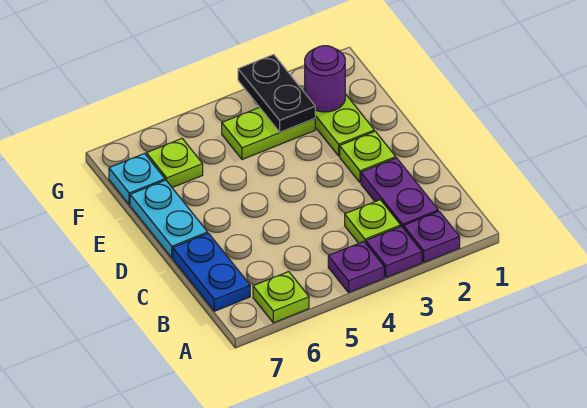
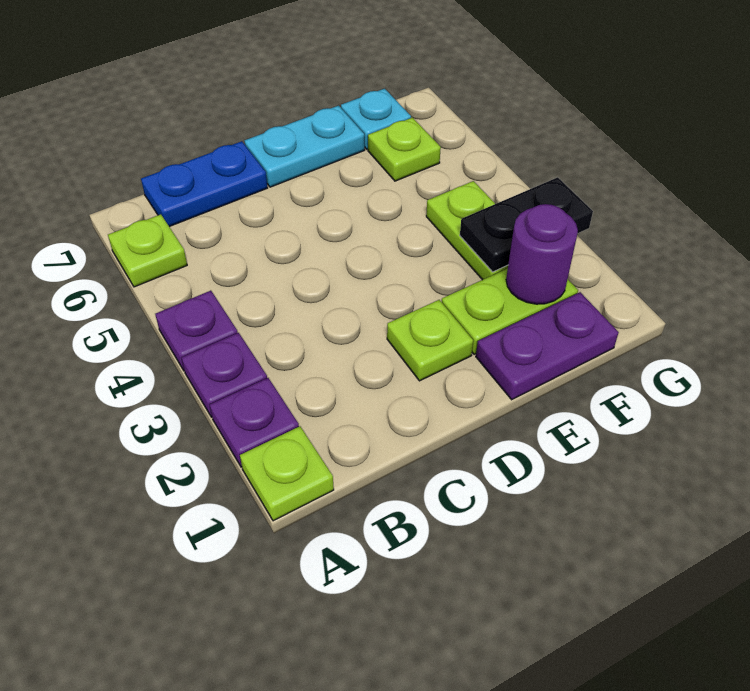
purple 1x2 plate [361,158,438,227] -> purple 1x2 plate moved to [476,292,619,400]
lime 1x1 plate [345,200,401,243] -> lime 1x1 plate moved to [240,426,334,521]

